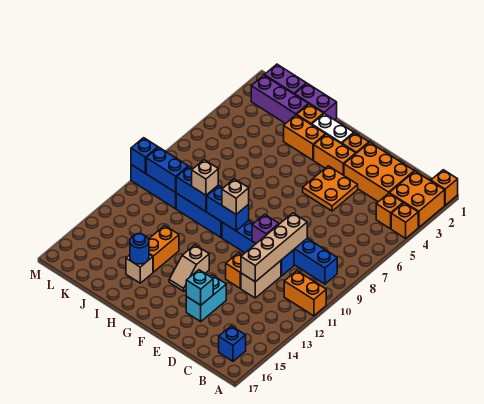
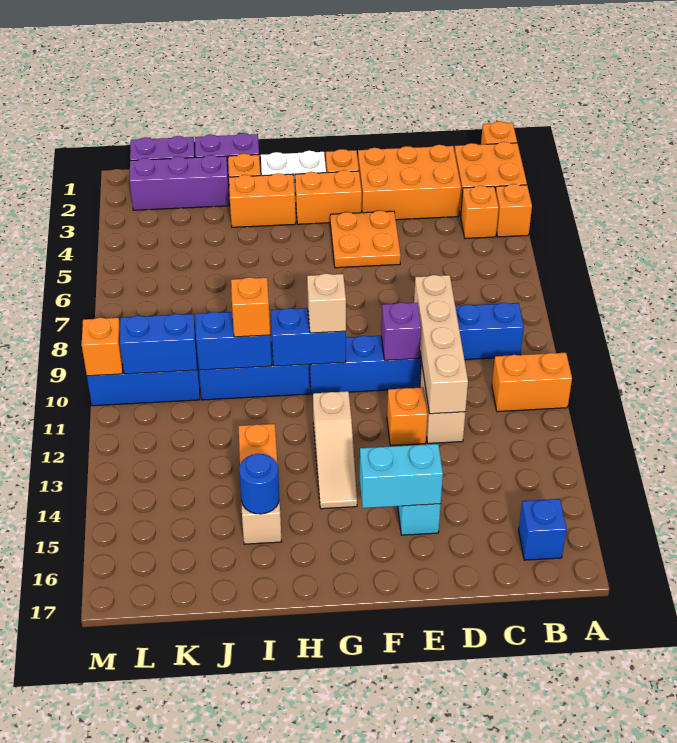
cyan 1x1 brick [186,270,213,305] -> cyan 1x2 brick [360,444,443,508]
tan 1x2 slope [169,245,209,291] -> tan 1x3 slope [313,391,357,509]
tan 1x1 brick [192,160,218,195] -> orange 1x1 brick [231,277,270,337]
blue 1x1 brick [131,138,158,173] -> orange 1x1 brick [82,318,123,376]

